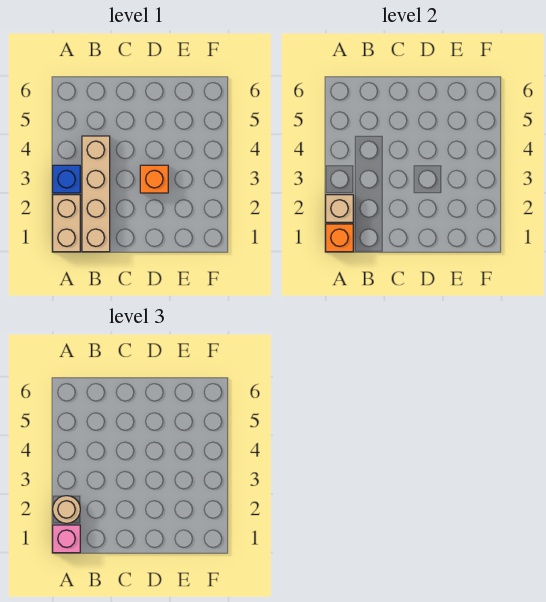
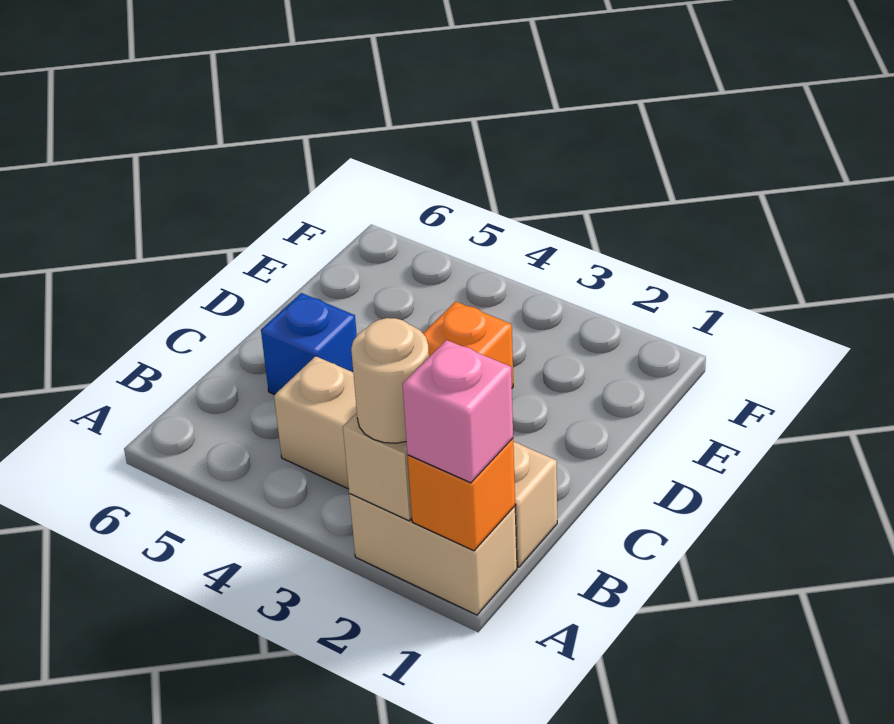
blue 1x1 brick [53,165,80,193] -> blue 1x1 brick moved to [261,293,357,395]

